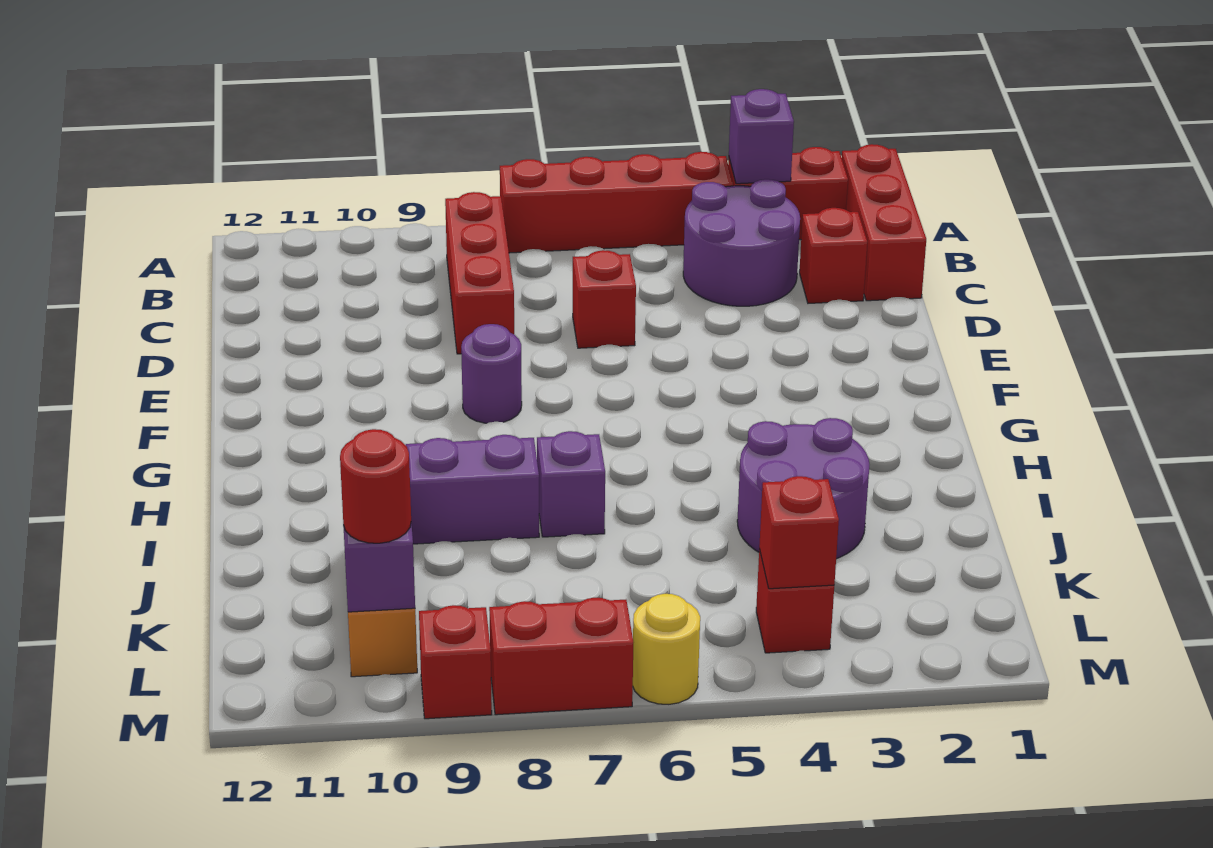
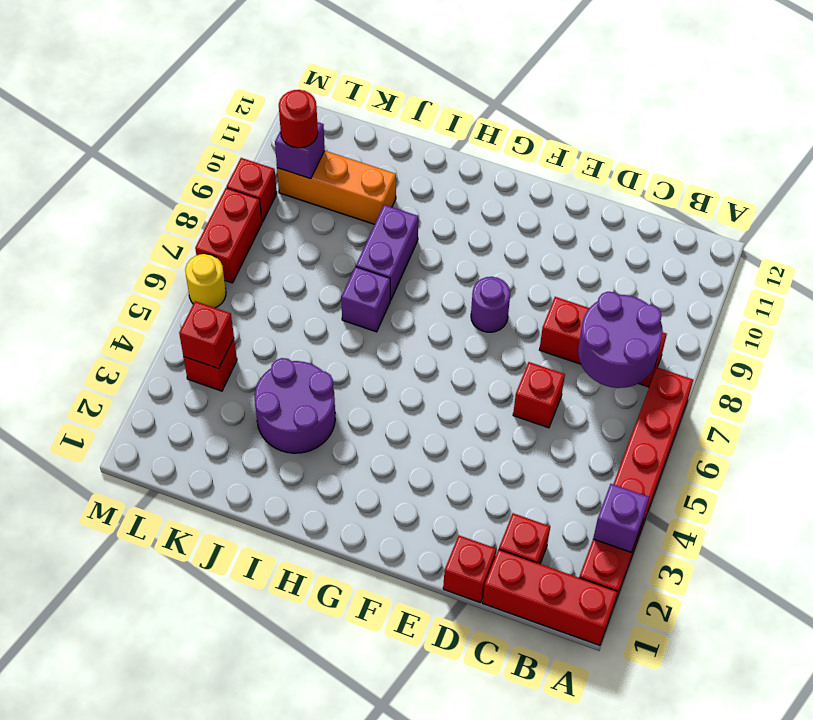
purple 2x2 round brick [683,179,800,306] -> purple 2x2 round brick moved to [578,292,663,388]
none -> red 1x1 brick [443,535,496,603]

